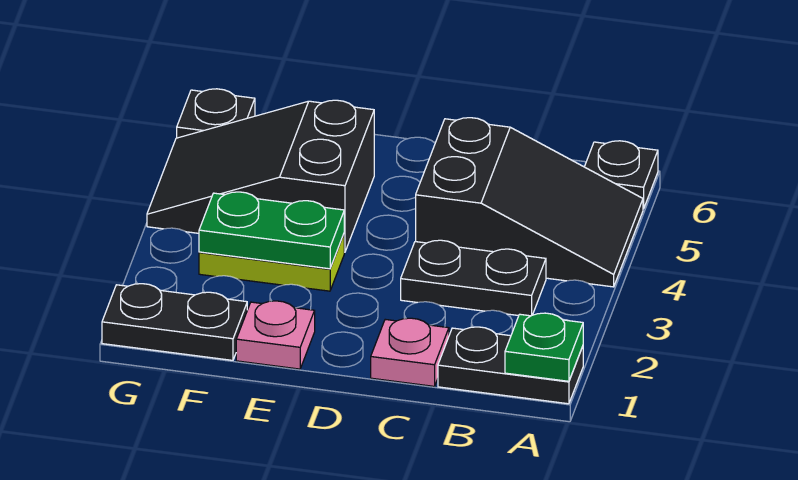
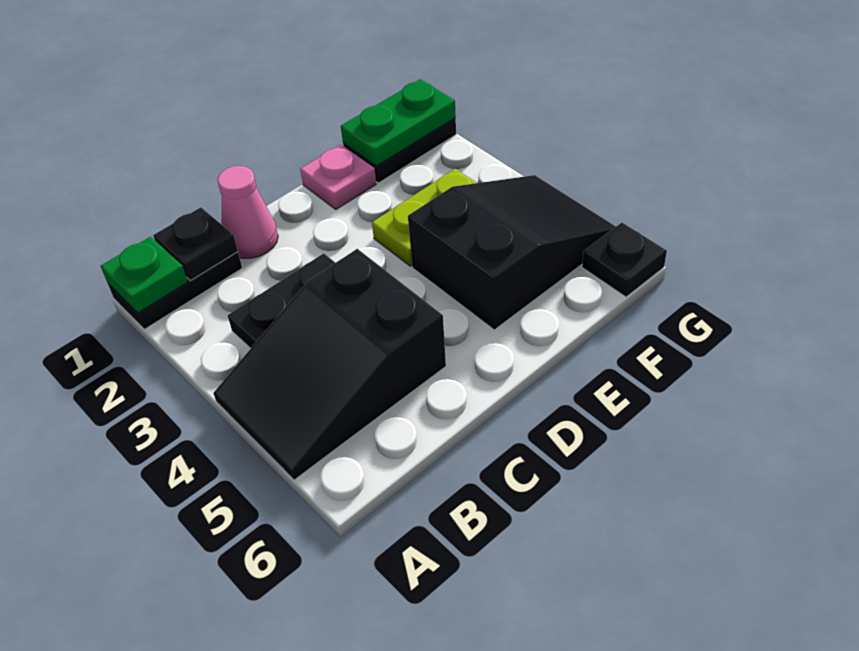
black 1x1 plate [585,141,658,209] -> black 1x1 plate moved to [153,207,238,281]
pink 1x1 plate [371,318,449,386] -> pink 1x1 cone [218,166,278,258]
green 1x2 plate [199,192,344,269] -> green 1x2 plate moved to [341,79,456,166]

